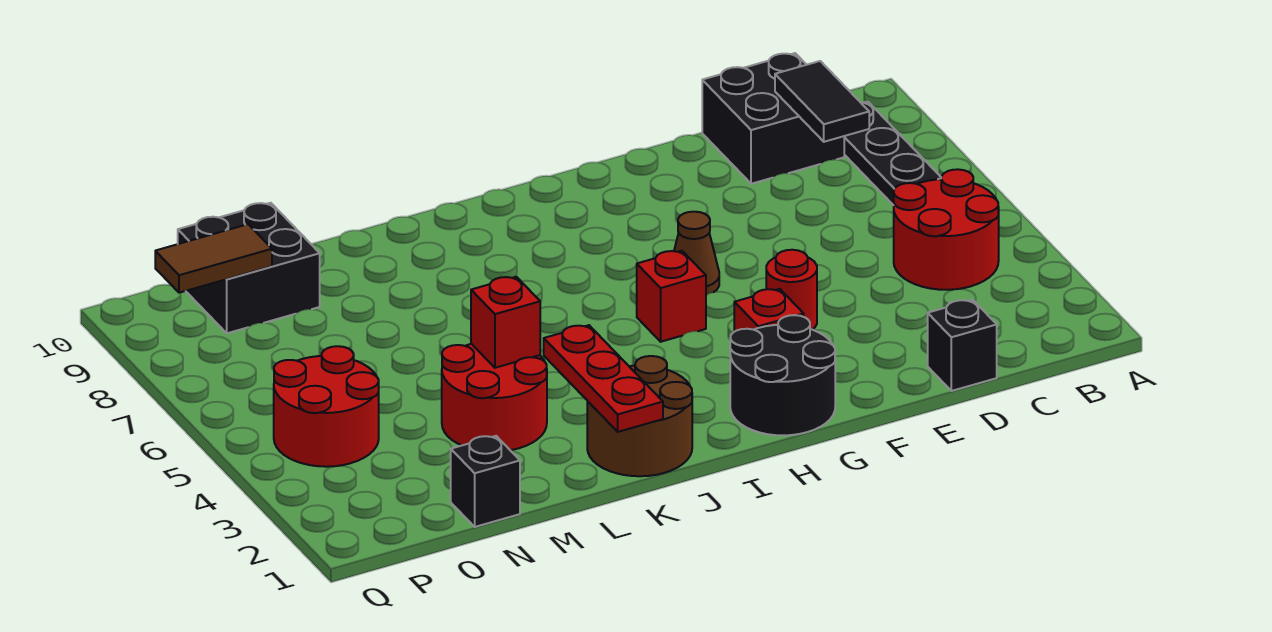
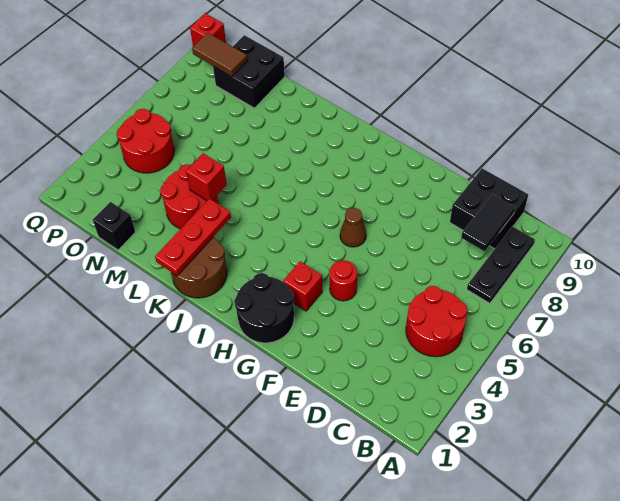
black 1x1 brick [928,300,997,391] -> none
red 1x1 brick [637,251,706,342] -> red 1x1 brick moved to [190,13,226,46]

